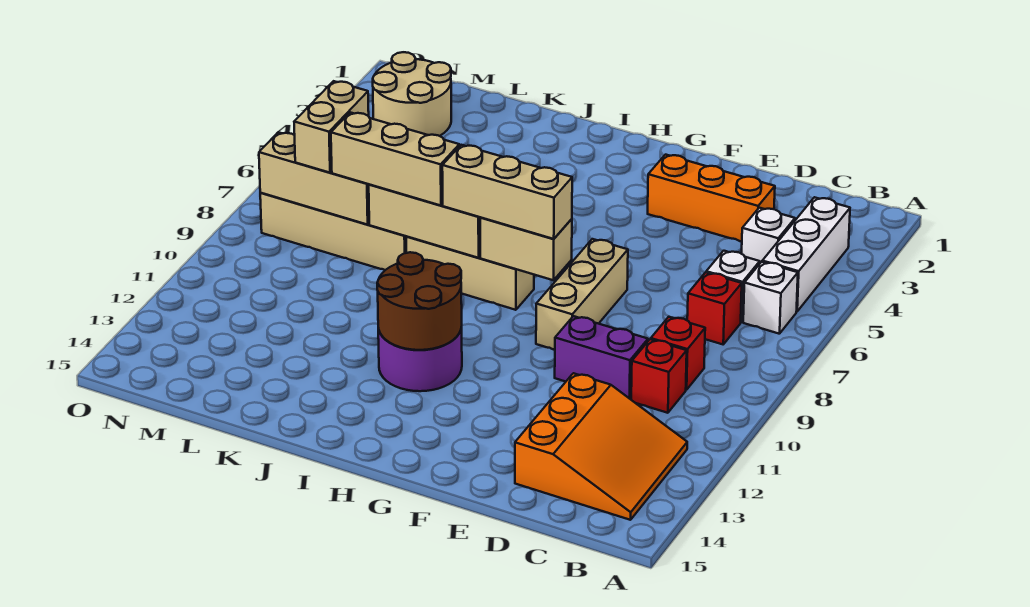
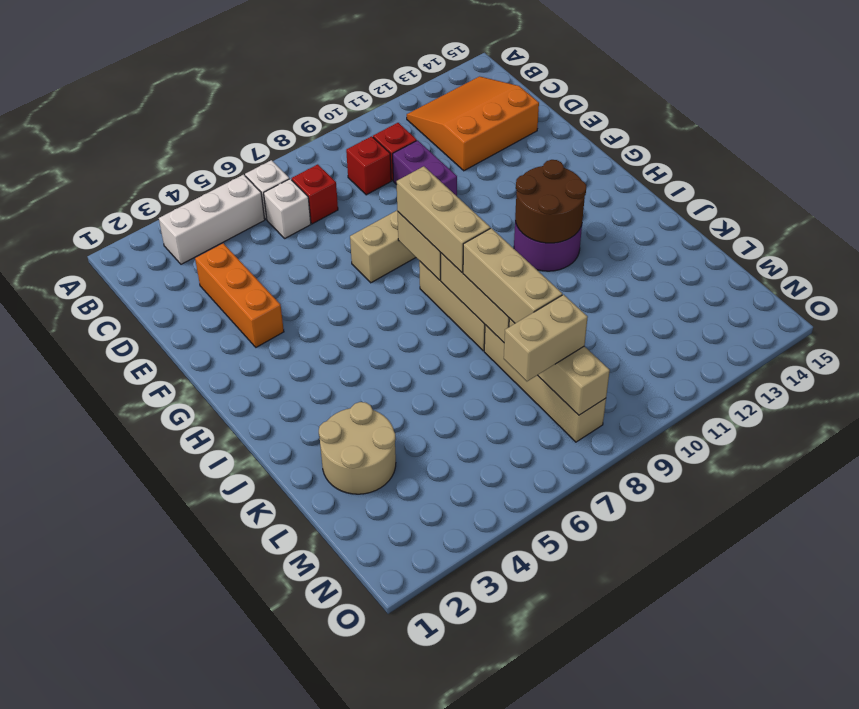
white 1x1 brick [742,208,795,263] -> none
tan 2x2 round brick [373,52,451,136] -> tan 2x2 round brick moved to [319,402,396,494]

